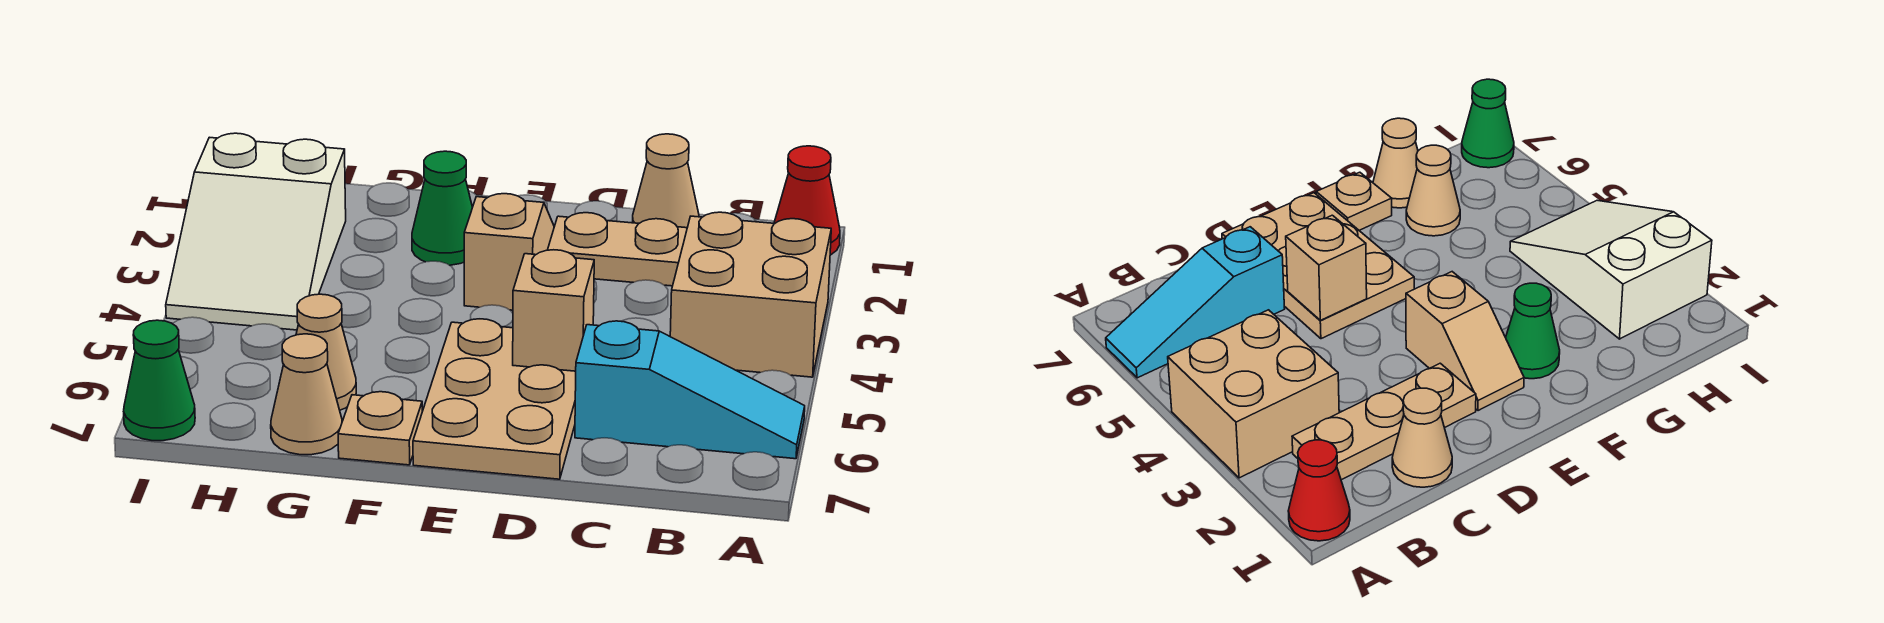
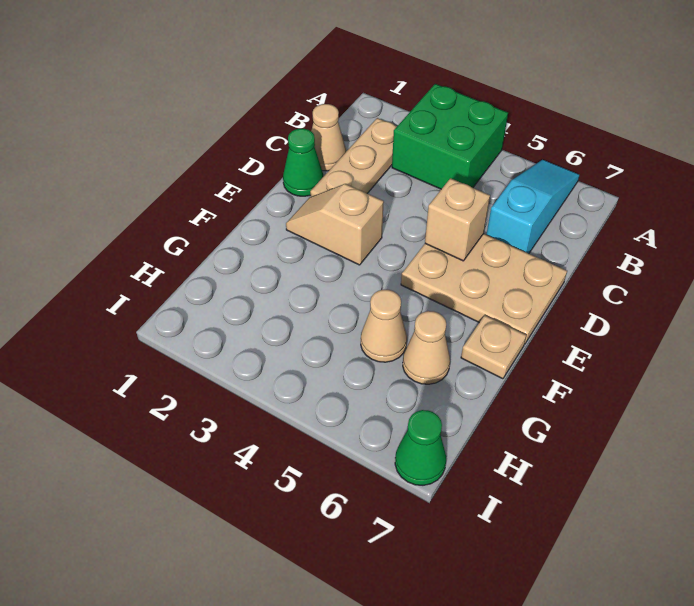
red 1x1 cone [774,146,840,255] -> none
tan 2x2 brick [670,212,831,377] -> green 2x2 brick [392,84,508,189]
green 1x1 cone [412,151,473,265] -> green 1x1 cone moved to [283,129,323,196]
tan 1x1 cone [271,334,342,455] -> tan 1x1 cone moved to [361,290,407,362]
white 2x3 slope [166,133,346,330] -> none

